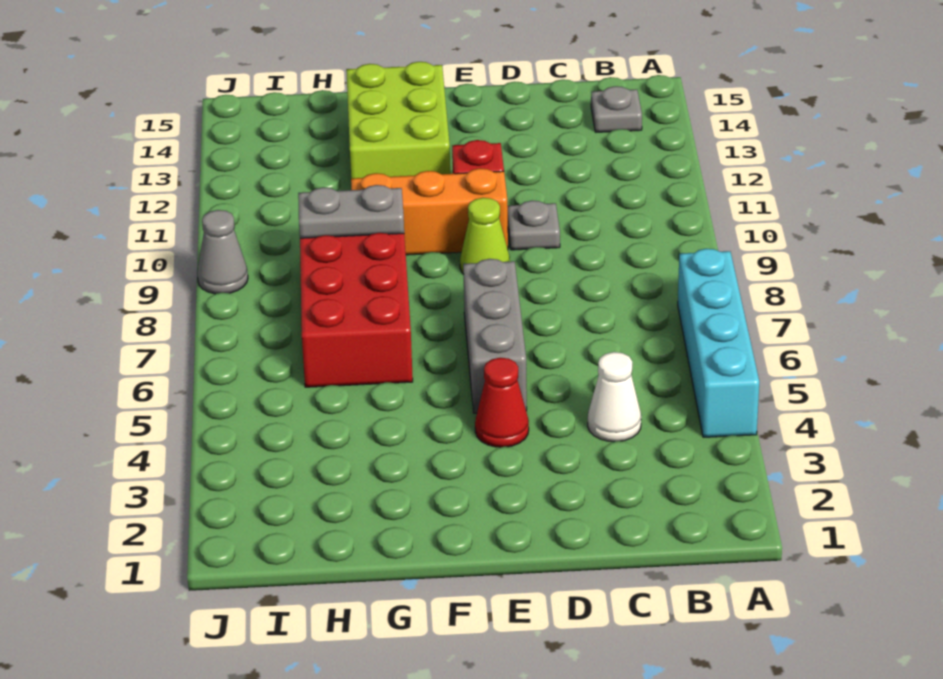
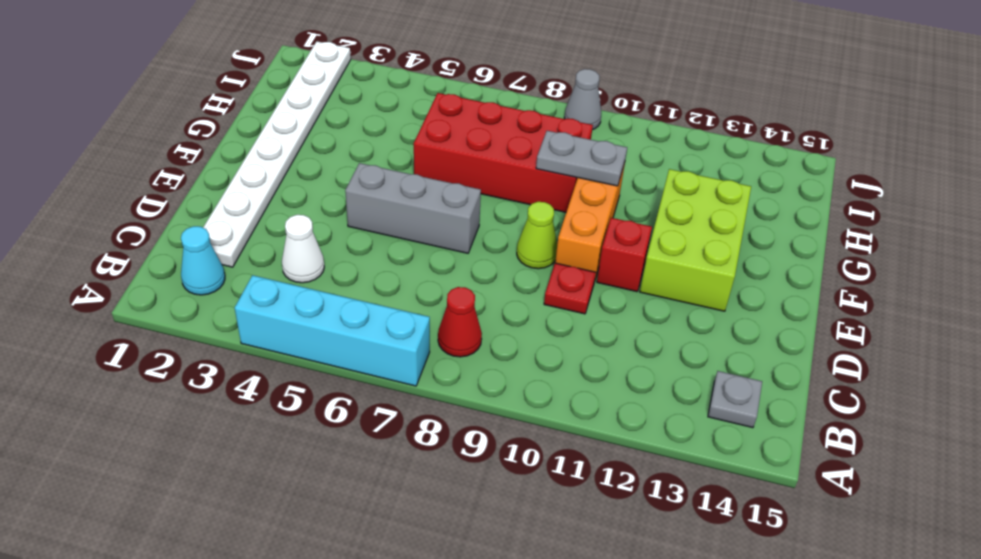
none -> cyan 1x1 cone [181,226,225,295]
none -> white 1x8 plate [203,41,351,267]
grey 1x1 plate [508,201,560,250] -> red 1x1 plate [544,263,596,314]
red 1x1 cone [475,358,529,447] -> red 1x1 cone moved to [438,287,482,357]
lime 2x3 brick [346,62,450,178] -> lime 2x3 brick turned to [640,169,751,311]
grey 1x2 plate [298,185,404,238] -> grey 1x2 plate turned to [536,131,627,186]

